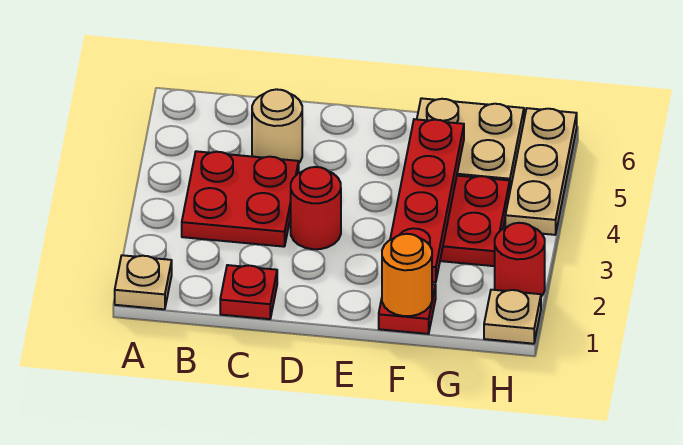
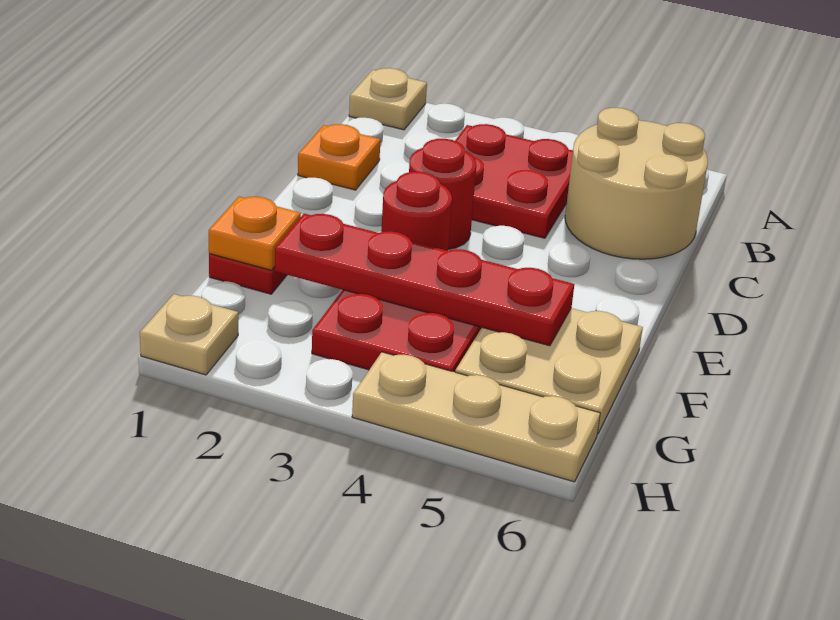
red 1x1 plate [220,265,277,319] -> orange 1x1 plate [298,124,381,190]
tan 1x1 round brick [252,89,302,163] -> tan 2x2 round brick [565,108,708,259]
orange 1x1 round brick [382,234,432,316] -> orange 1x1 plate [209,197,301,270]
red 1x1 round brick [495,223,545,296] -> red 1x1 round brick moved to [381,172,452,251]

